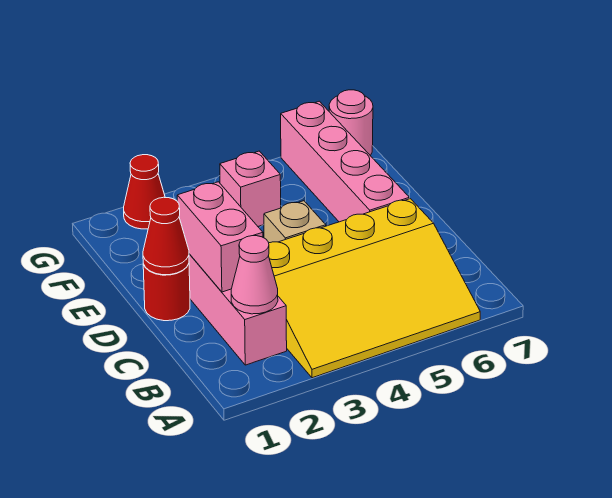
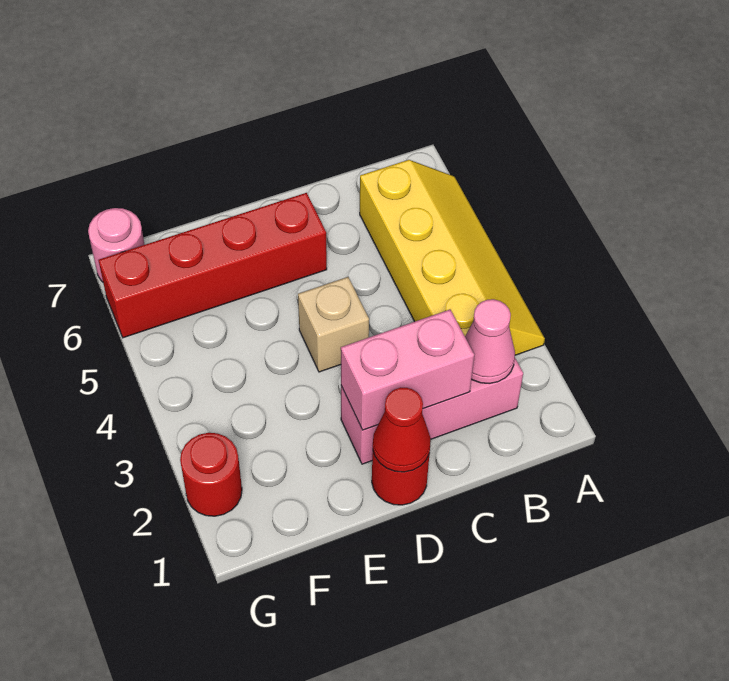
yellow 3x4 slope [268,199,480,378] -> yellow 2x4 slope [360,160,545,355]
pink 1x4 brick [281,101,409,222] -> red 1x4 brick [98,193,327,338]
pink 1x1 brick [220,151,281,226] -> none
red 1x1 cone [124,155,165,229] -> red 1x1 round brick [180,433,242,516]

